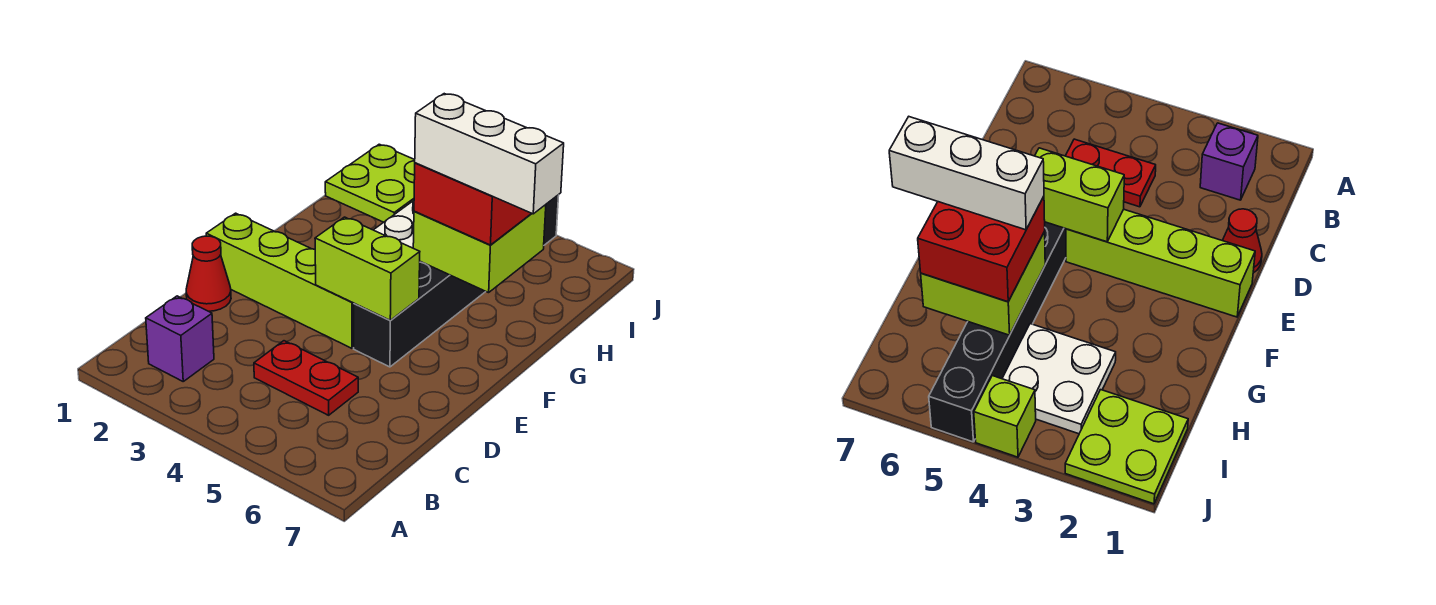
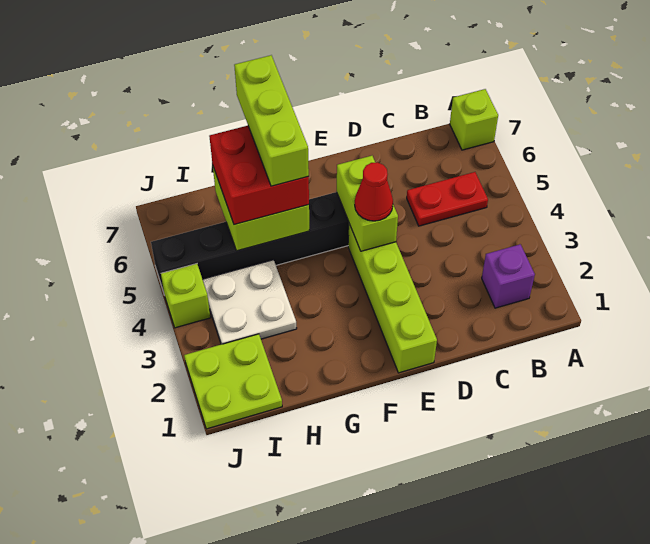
none -> lime 1x1 brick [450,89,498,150]
red 1x2 plate [254,341,358,415] -> red 1x2 plate turned to [407,172,488,226]
red 1x1 cone [186,236,231,311] -> red 1x1 cone moved to [355,162,393,221]
white 1x3 brick [415,94,564,214] -> lime 1x3 brick [234,55,309,186]

